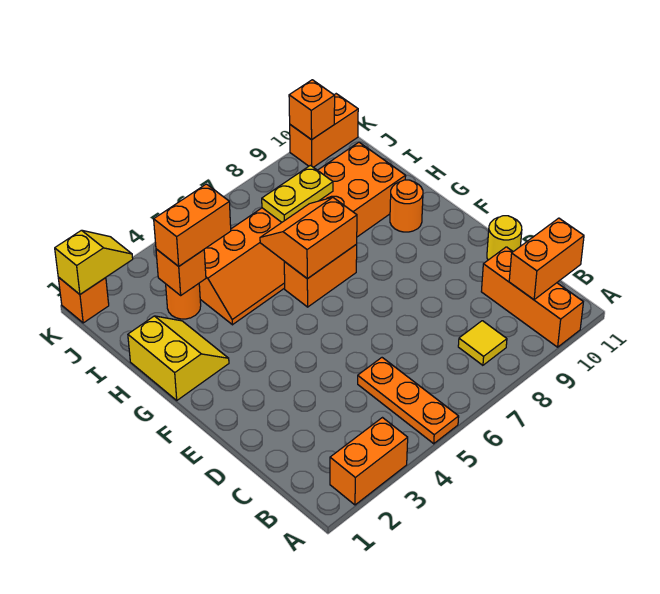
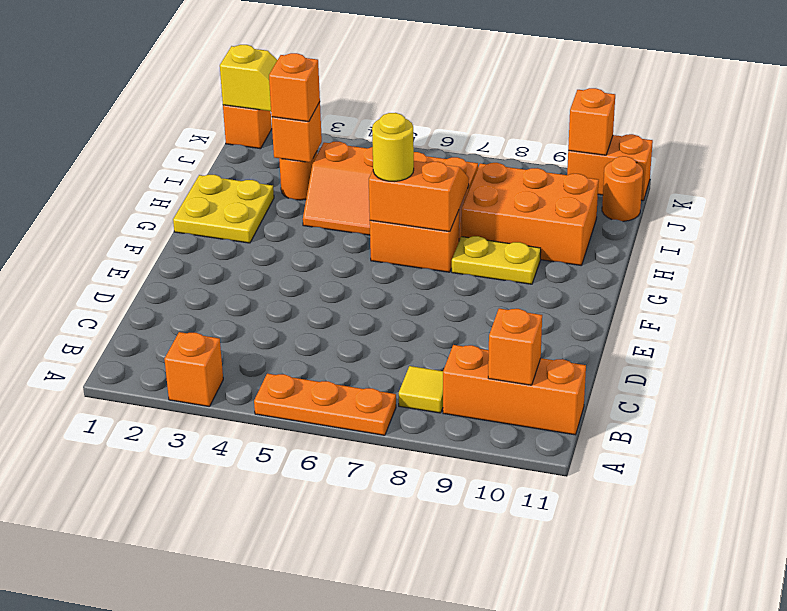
orange 1x2 brick [330,418,408,505] -> orange 1x1 brick [164,332,223,407]
orange 1x3 plate [358,358,459,444] -> orange 1x3 plate turned to [254,374,396,435]
orange 1x3 brick [481,247,583,347] -> orange 1x3 brick turned to [443,345,586,435]
orange 1x2 brick [509,218,584,300] -> orange 1x1 brick [488,308,542,385]
yellow 1x1 round brick [487,216,522,260] -> yellow 1x1 round brick moved to [372,113,414,182]
yellow 2x2 slope [128,316,229,400] -> yellow 2x2 plate [173,175,274,243]
orange 1x1 round brick [390,180,423,232] -> orange 1x1 round brick moved to [602,156,643,221]
orange 1x2 brick [154,184,231,266] -> orange 1x1 brick [269,53,320,122]
yellow 1x2 plate [262,165,333,222] -> yellow 1x2 plate moved to [452,236,541,284]

